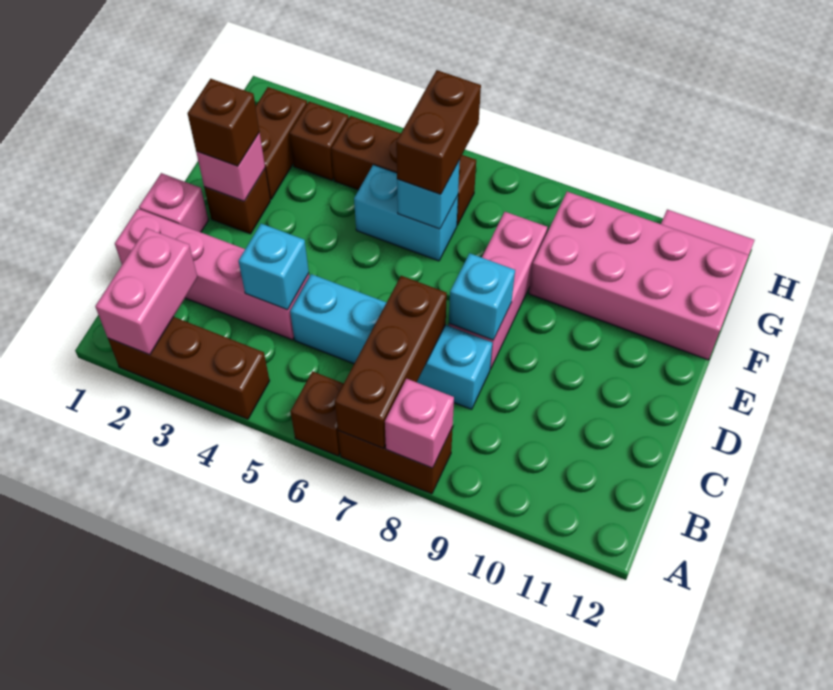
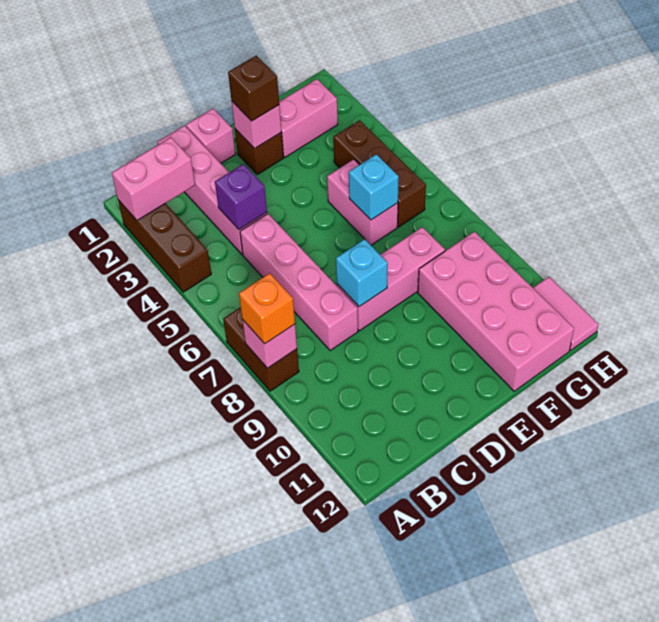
brown 1x1 brick [291,371,344,456] -> none
brown 1x3 brick [335,276,447,448] -> none
none -> orange 1x1 brick [239,273,295,344]
cyan 1x1 brick [239,224,309,310] -> purple 1x1 brick [215,164,267,230]
cyan 1x4 brick [290,274,492,409] -> pink 1x4 brick [240,214,358,351]
brown 1x2 brick [256,87,307,199] -> pink 1x2 brick [279,79,338,157]
cyan 1x2 brick [354,165,458,261] -> pink 1x2 brick [327,159,398,245]
brown 1x2 brick [396,70,481,194] -> none
brown 1x1 brick [289,101,349,180] -> none

